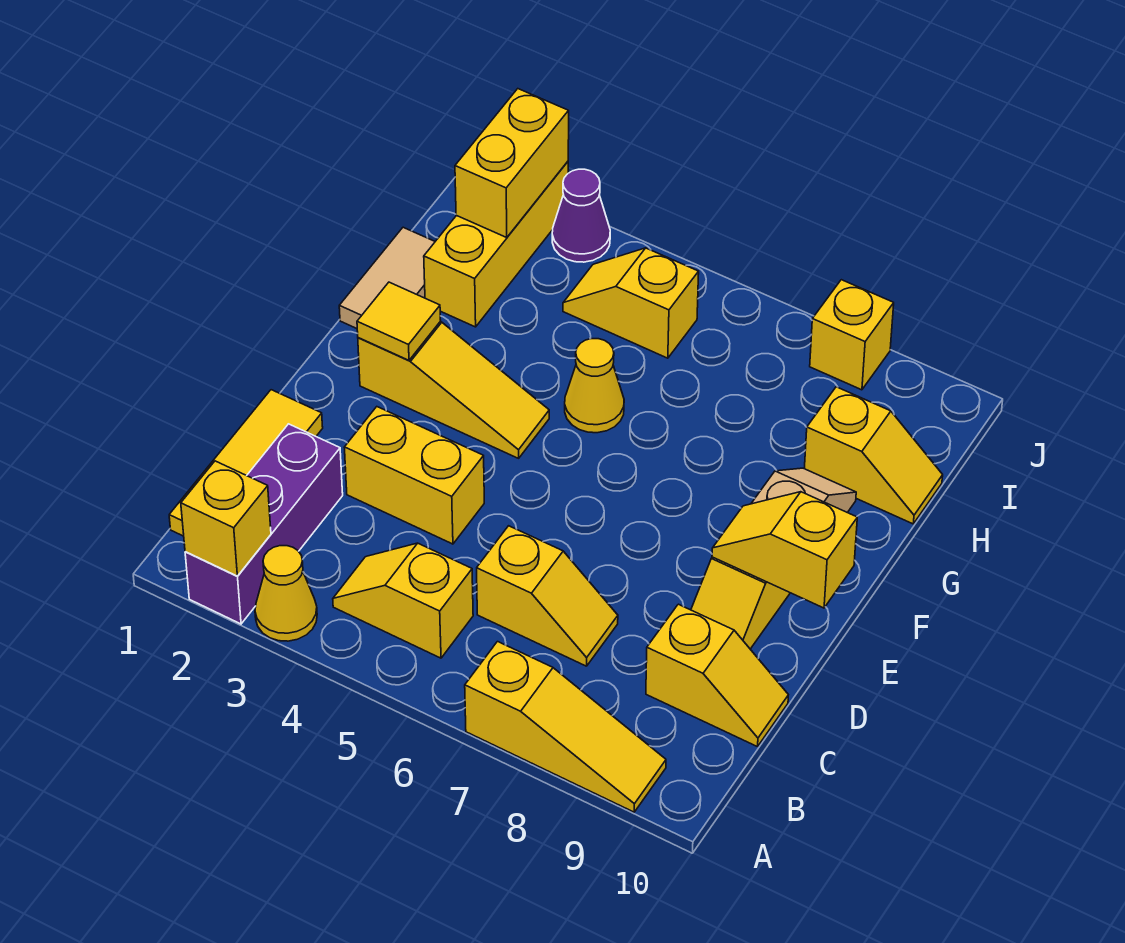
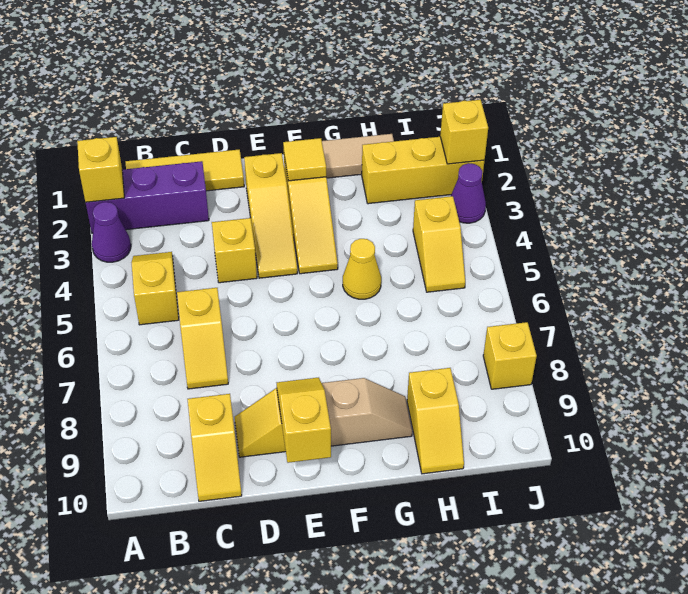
yellow 1x1 cone [255,546,317,641] -> purple 1x1 cone [92,202,131,262]
yellow 1x3 slope [465,642,666,812] -> yellow 1x3 slope moved to [244,153,297,278]
yellow 1x2 brick [344,407,484,544] -> yellow 1x1 brick [212,218,257,283]
yellow 1x2 brick [455,89,569,238] -> yellow 1x1 brick [440,100,488,164]
yellow 1x2 slope [563,248,699,358] -> yellow 1x2 slope turned to [413,196,465,292]

